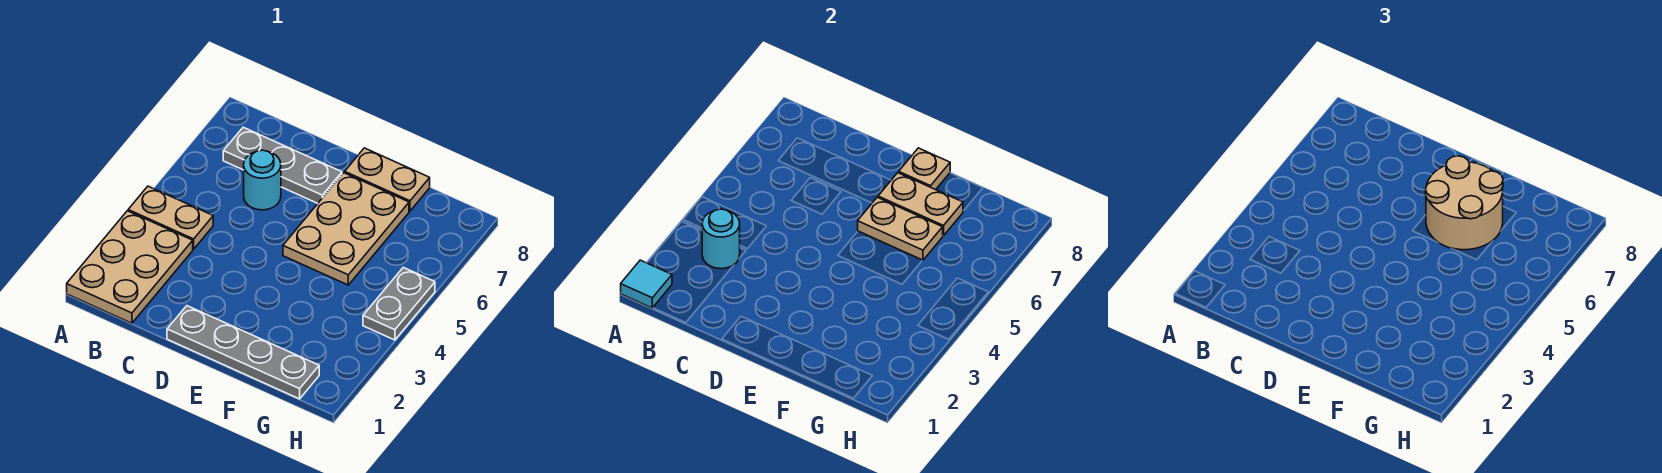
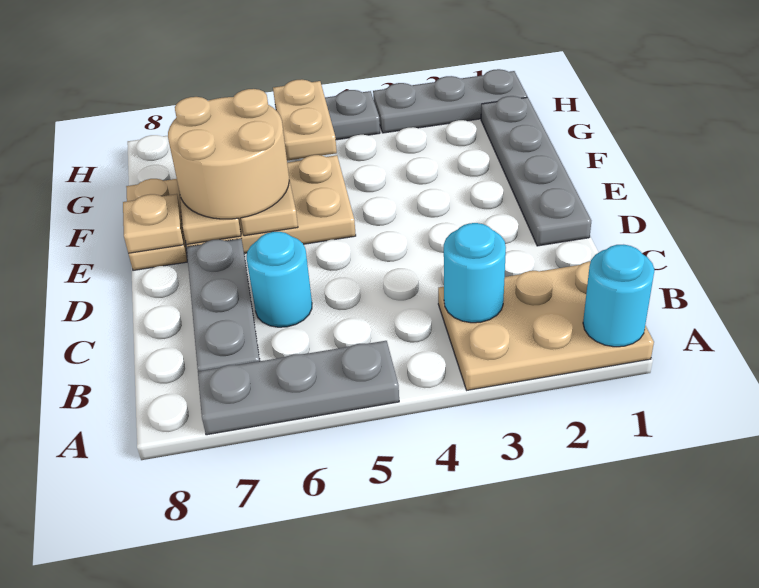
cyan 1x1 tile [621,260,672,308] -> cyan 1x1 round brick [583,245,655,347]
tan 1x2 plate [128,186,213,249] -> tan 1x2 plate moved to [273,79,337,161]
none -> grey 1x3 plate [198,341,399,435]
none -> grey 1x3 plate [373,69,527,133]

